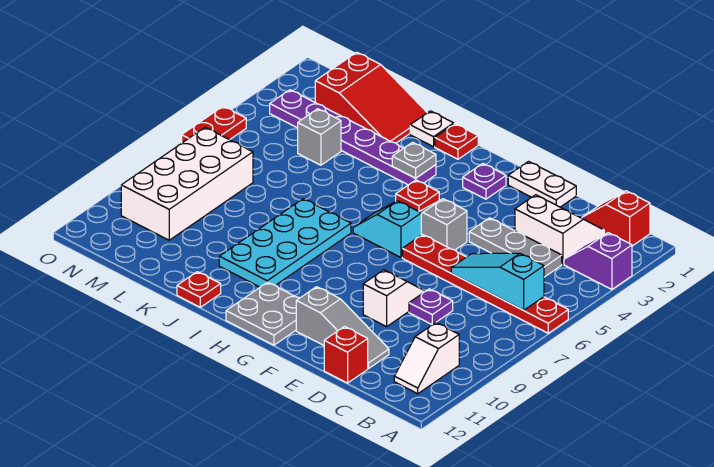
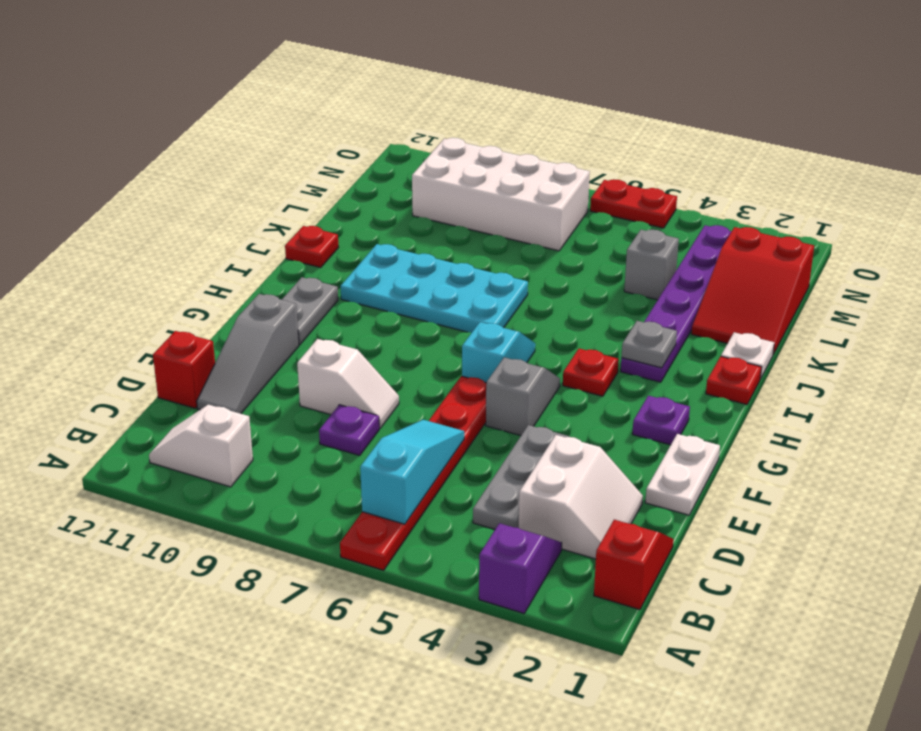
grey 2x2 plate [226,282,299,345] -> grey 1x2 plate [282,277,338,345]

